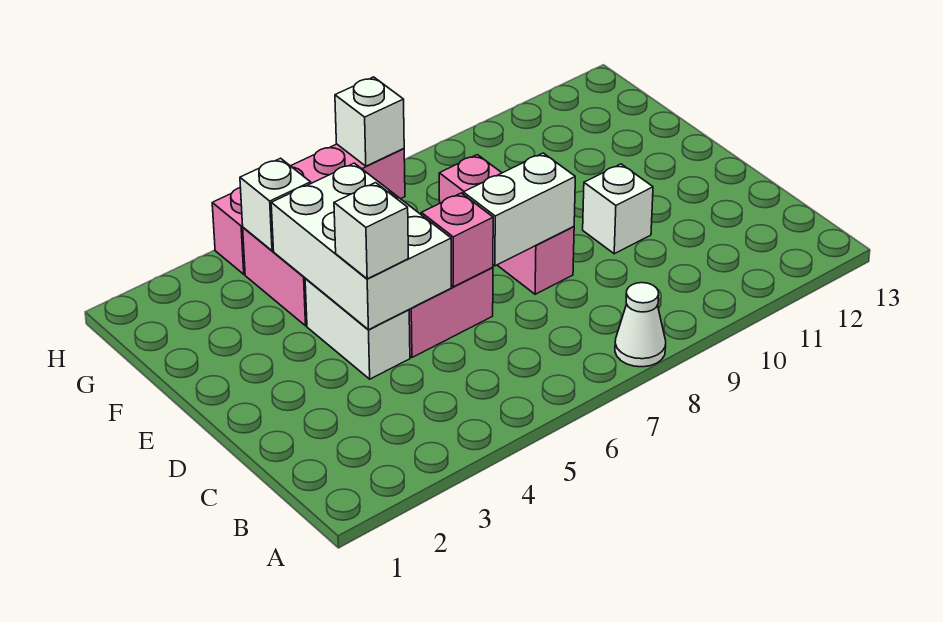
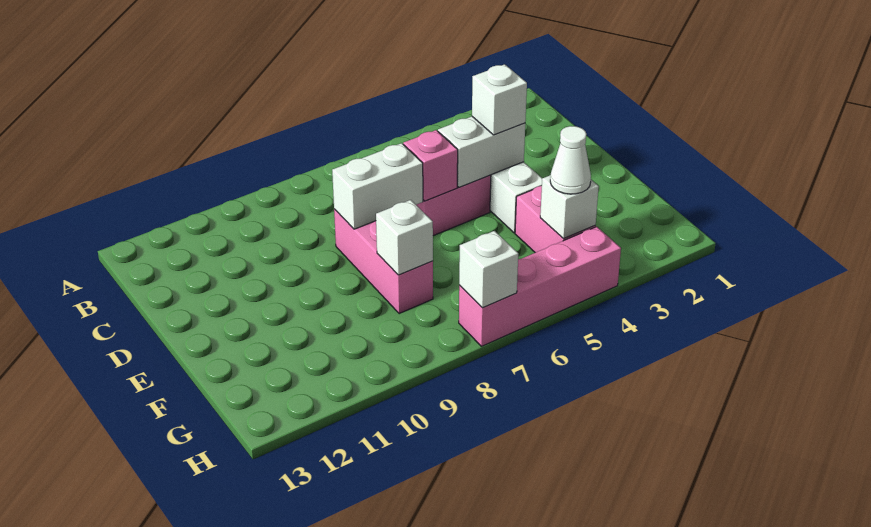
white 1x1 cone [615,283,666,367] -> white 1x1 cone moved to [550,126,591,194]
white 2x3 brick [271,163,451,330] -> white 1x2 brick [438,117,525,187]
white 1x1 brick [583,164,653,254] -> white 1x1 brick moved to [376,200,433,275]

